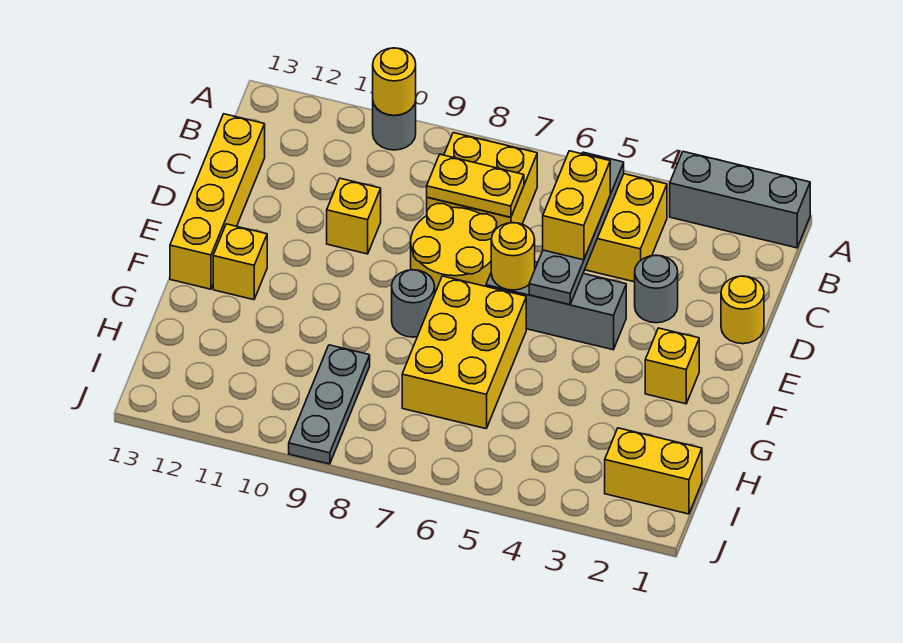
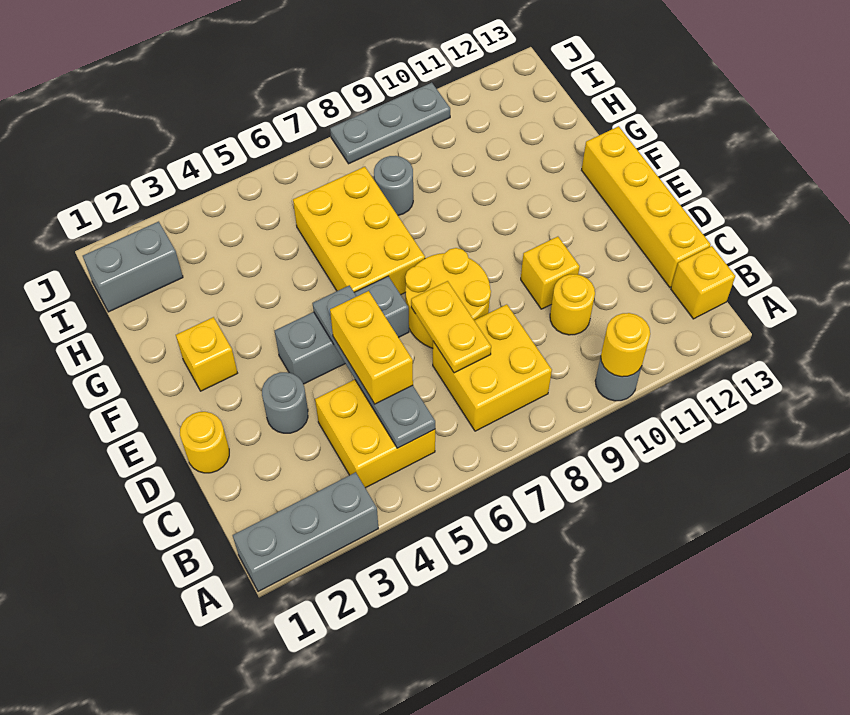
yellow 1x2 plate [427,154,524,217] -> yellow 1x2 plate turned to [411,281,491,373]
yellow 1x1 round brick [491,223,535,290] -> yellow 1x1 round brick moved to [550,274,595,335]
grey 1x1 round brick [392,270,435,337] -> grey 1x1 round brick moved to [374,156,413,215]
yellow 1x1 brick [213,224,267,300] -> yellow 1x1 brick moved to [671,246,735,319]
grey 1x3 plate [289,345,370,464] -> grey 1x3 plate turned to [330,83,450,164]
yellow 1x2 brick [605,428,702,514] -> grey 1x2 brick [83,222,183,312]

